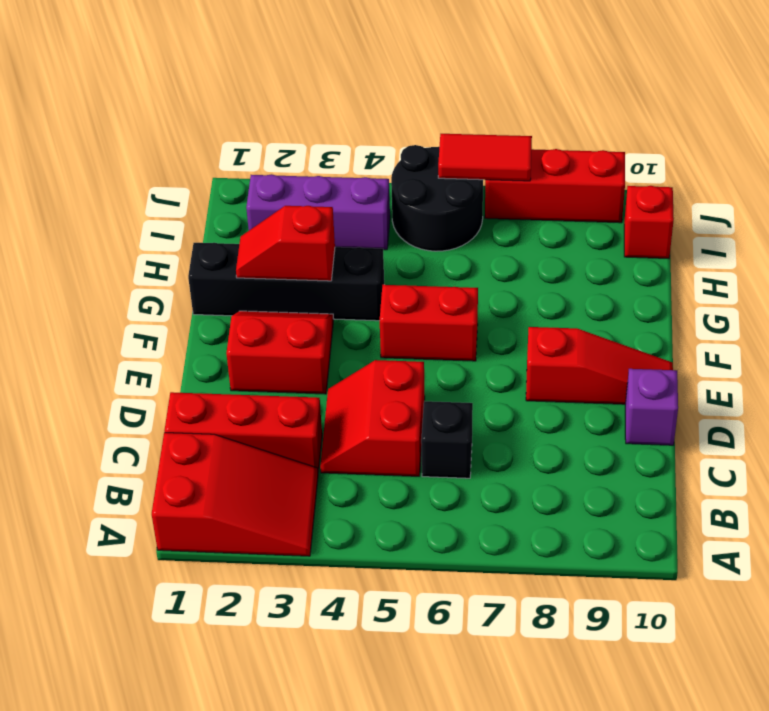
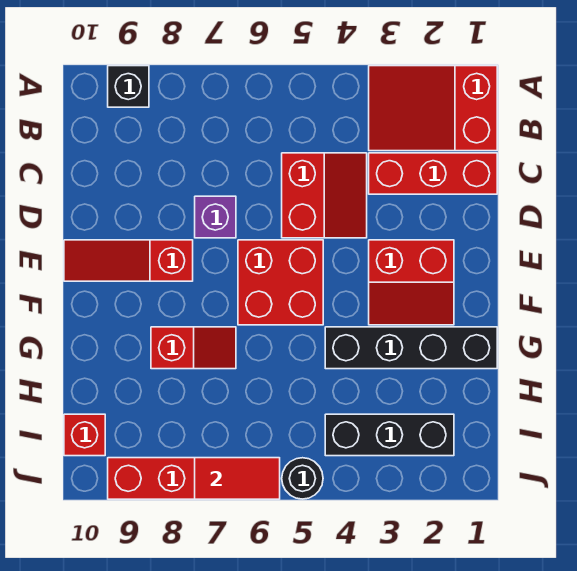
black 1x1 brick [421,401,473,478] -> black 1x1 brick moved to [108,66,149,107]
purple 1x1 brick [625,369,678,445] -> purple 1x1 brick moved to [195,196,236,238]
red 1x2 brick [380,285,478,361] -> red 2x2 brick [238,240,323,325]
red 1x2 slope [236,206,335,281] -> red 1x2 slope moved to [151,327,236,369]
purple 1x3 brick [246,174,390,250] -> black 1x3 brick [325,414,454,456]
black 2x2 round brick [391,145,483,251] -> black 1x1 round brick [282,458,323,499]

